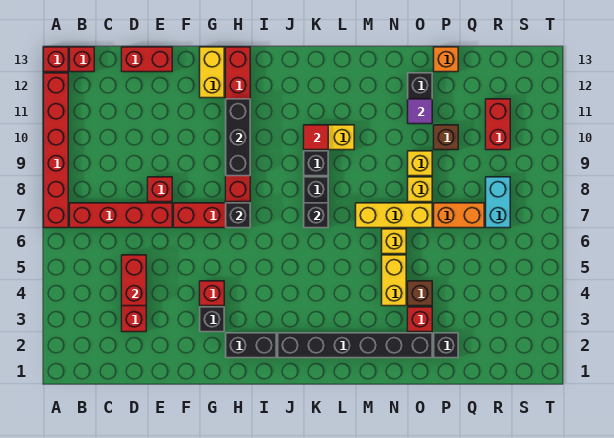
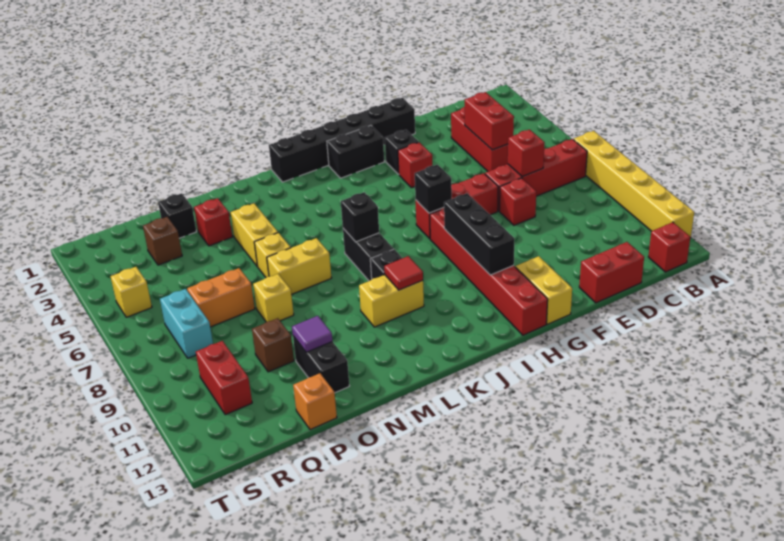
red 1x6 brick [44,73,68,228] -> yellow 1x6 brick [573,131,694,238]
red 1x1 brick [44,47,68,72] -> red 1x1 brick moved to [508,130,545,177]
black 1x6 brick [278,333,432,358] -> black 1x6 brick moved to [269,98,415,182]
yellow 1x3 brick [356,203,432,228] -> yellow 1x2 brick [267,238,331,295]
brown 1x1 brick [408,281,432,306] -> brown 1x1 brick moved to [143,217,182,265]
yellow 1x1 brick [408,151,432,176] -> yellow 1x1 brick moved to [111,267,152,317]

